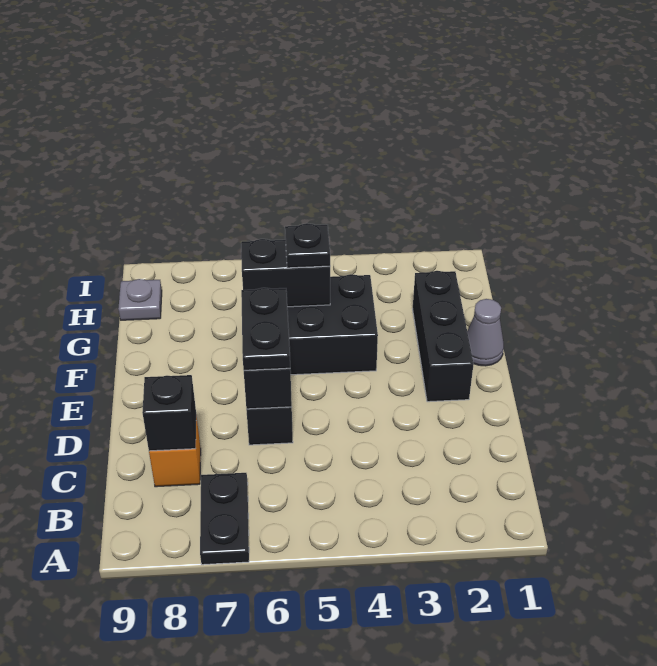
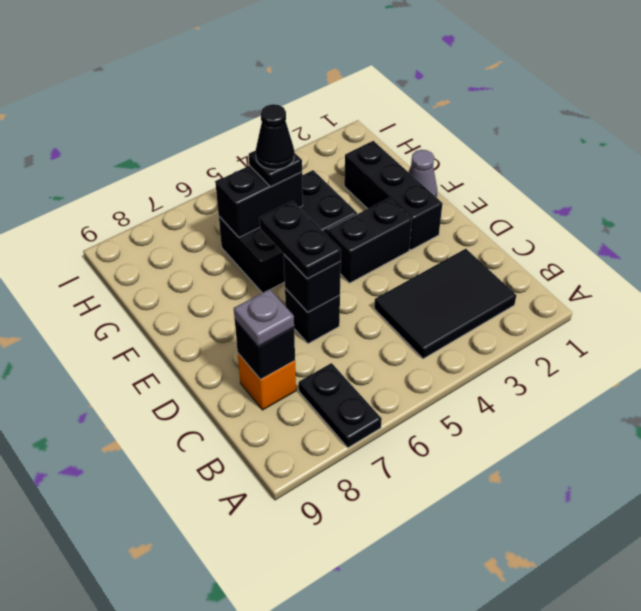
none -> black 2x3 tile [374,249,516,359]
none -> black 1x2 brick [328,198,412,283]
none -> black 1x1 cone [256,104,294,170]
grey 1x1 plate [118,279,162,320] -> grey 1x1 plate moved to [234,289,294,347]

